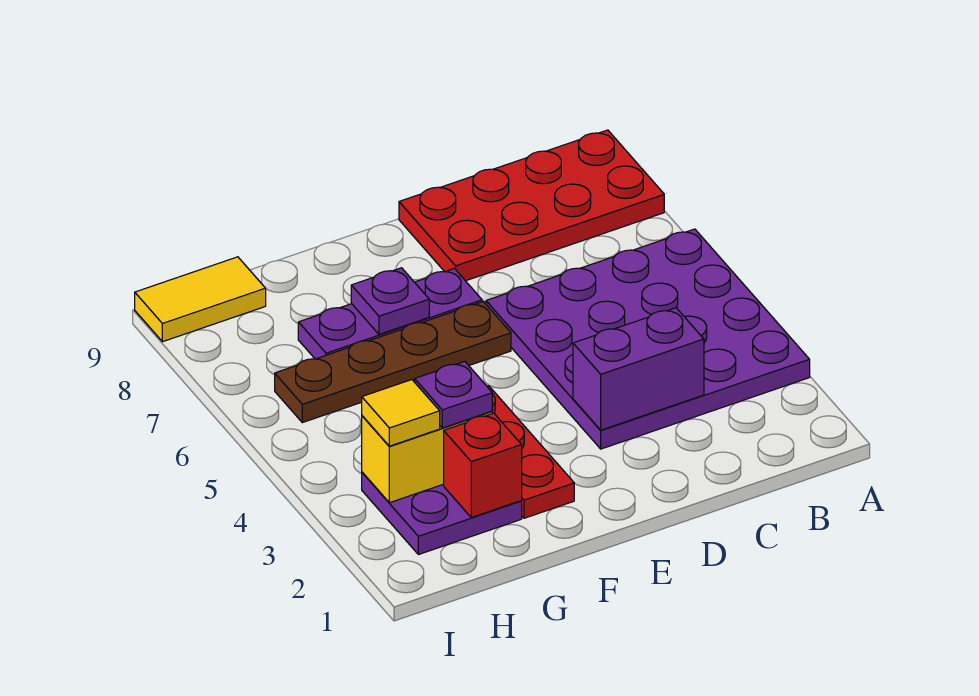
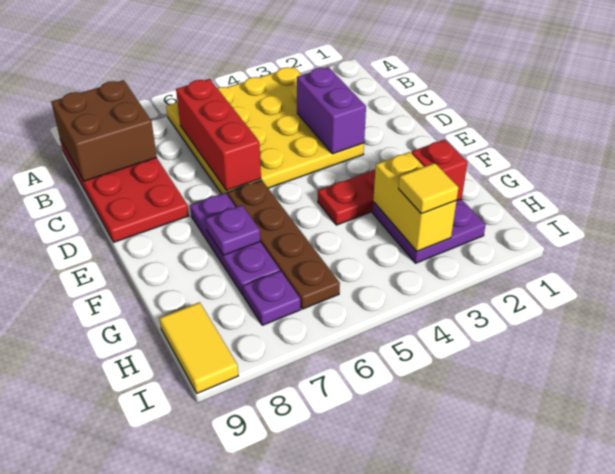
purple 4x4 plate [486,229,810,449] -> yellow 4x4 plate [166,67,364,195]
none -> brown 2x2 brick [52,80,157,181]
none -> red 1x3 brick [176,79,261,190]
purple 1x1 plate [415,361,492,428] -> purple 1x1 plate moved to [243,271,301,325]

